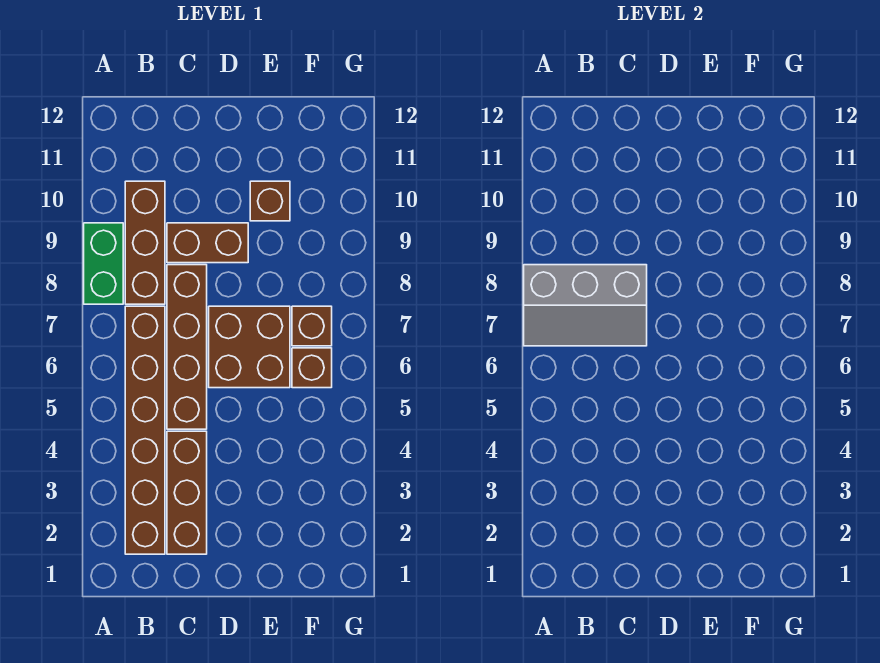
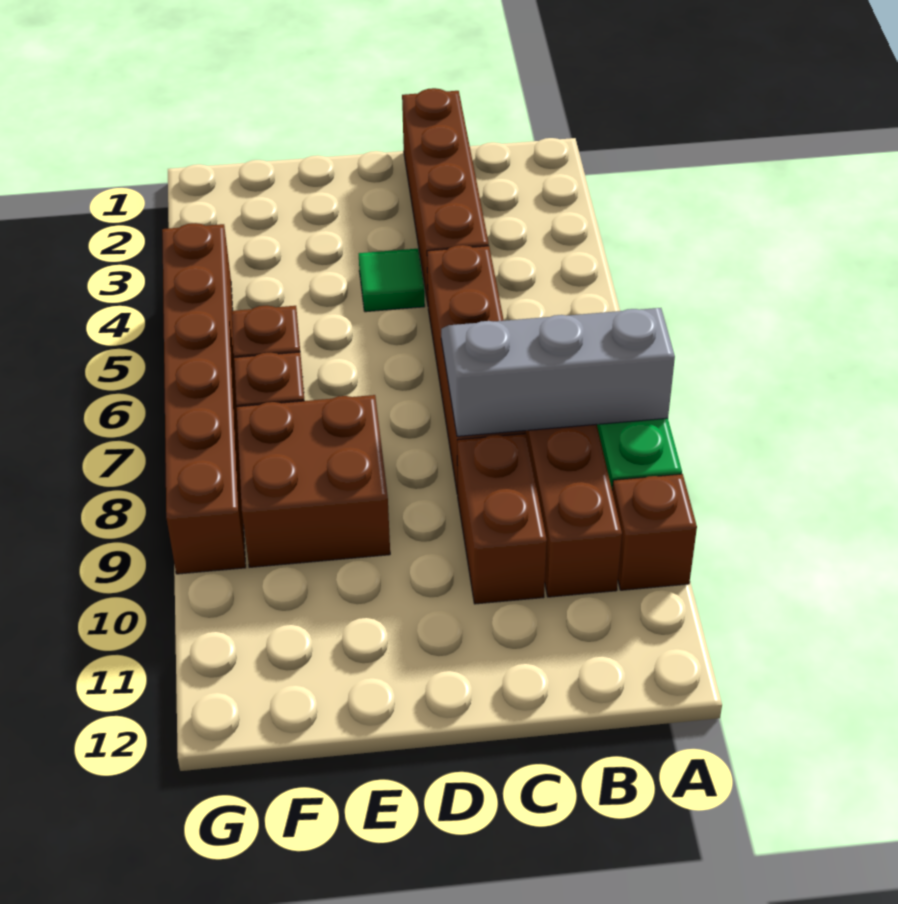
brown 1x6 brick [125,306,165,554] -> brown 1x6 brick moved to [162,223,246,574]
brown 1x3 brick [167,431,207,554] -> brown 1x4 brick [402,88,489,304]
brown 1x2 brick [167,223,248,263] -> brown 1x2 brick turned to [457,434,547,604]
none -> green 1x1 tile [359,249,425,312]
brown 2x2 brick [209,306,290,388] -> brown 2x2 brick moved to [237,395,390,567]
brown 1x1 brick [250,181,290,221] -> brown 1x1 brick moved to [612,474,697,590]

